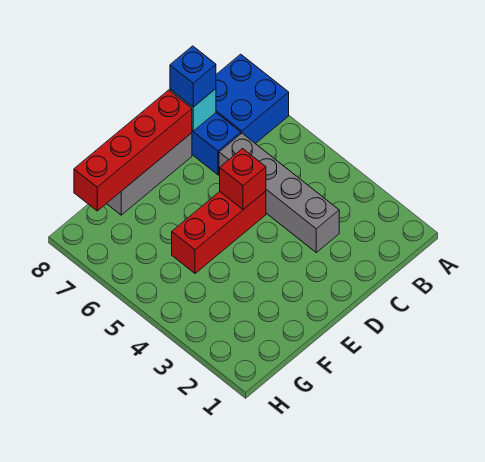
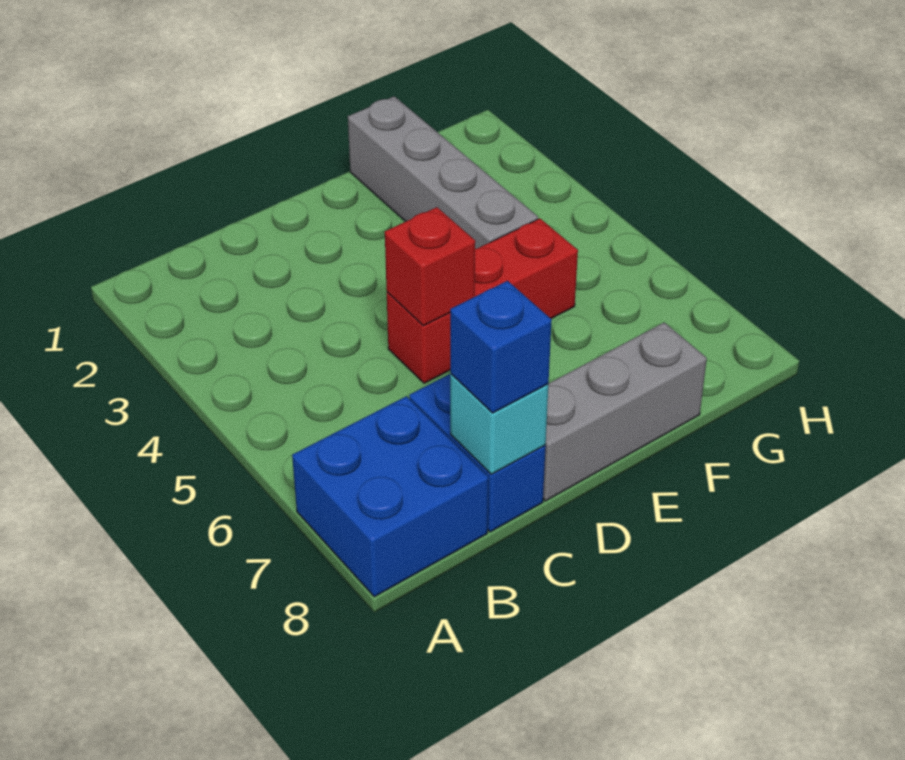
grey 1x4 brick [219,133,339,252] -> grey 1x4 brick moved to [348,96,538,249]
red 1x4 brick [74,90,192,211] -> none

